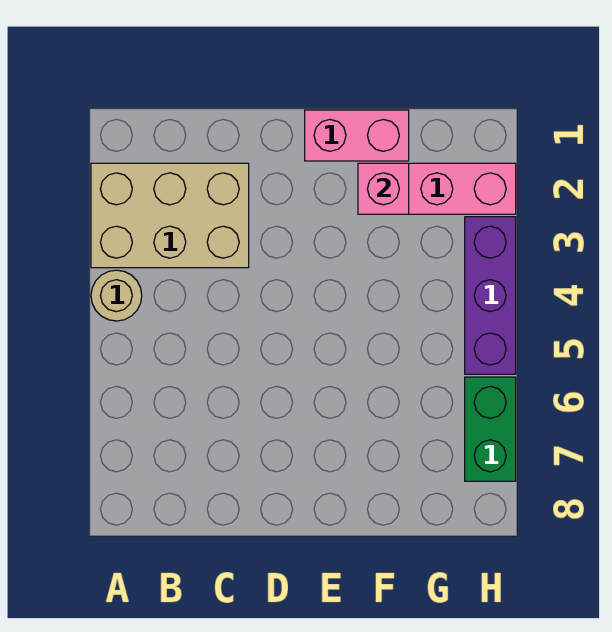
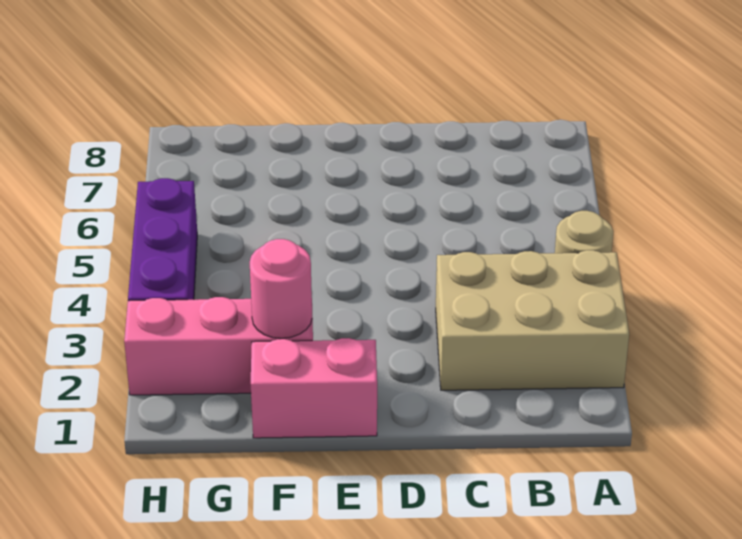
pink 1x1 brick [358,163,409,214] -> pink 1x1 round brick [250,239,312,338]
green 1x2 brick [465,377,516,481] -> none

